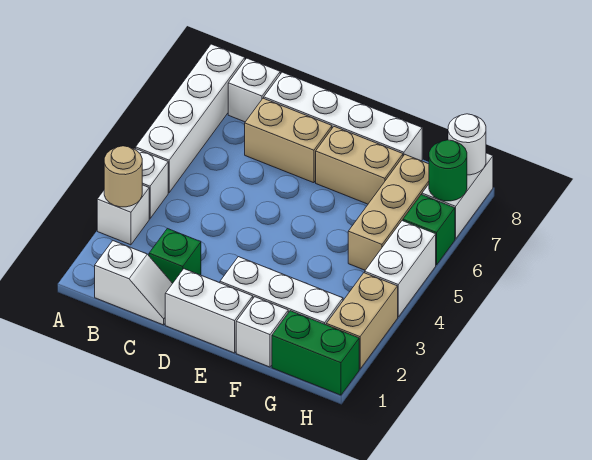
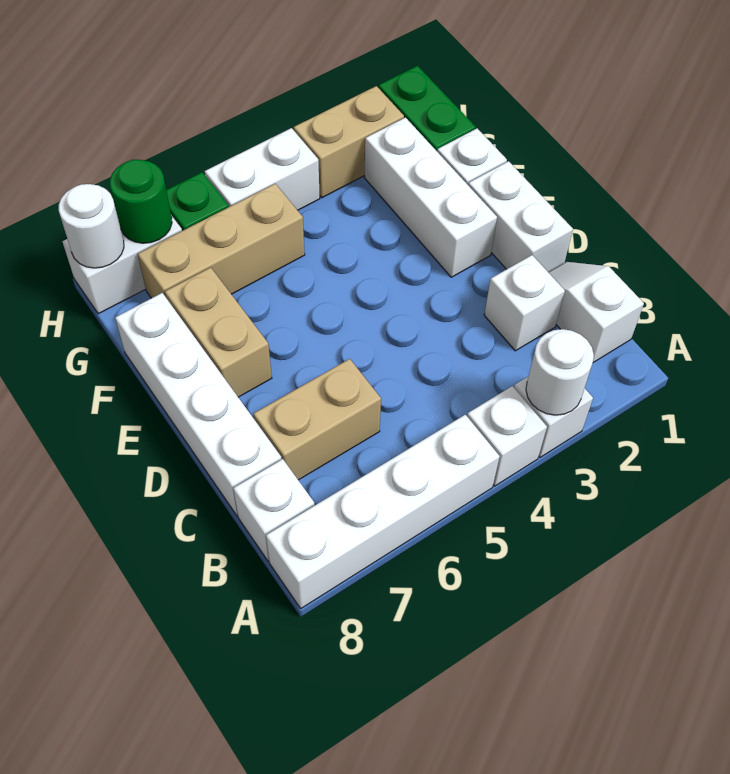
tan 1x1 round brick [104,146,142,207] -> white 1x1 round brick [526,329,594,415]
green 1x1 brick [149,228,201,283] -> white 1x1 brick [484,255,565,351]
tan 1x2 brick [245,98,332,183] -> tan 1x2 brick turned to [254,359,381,480]

